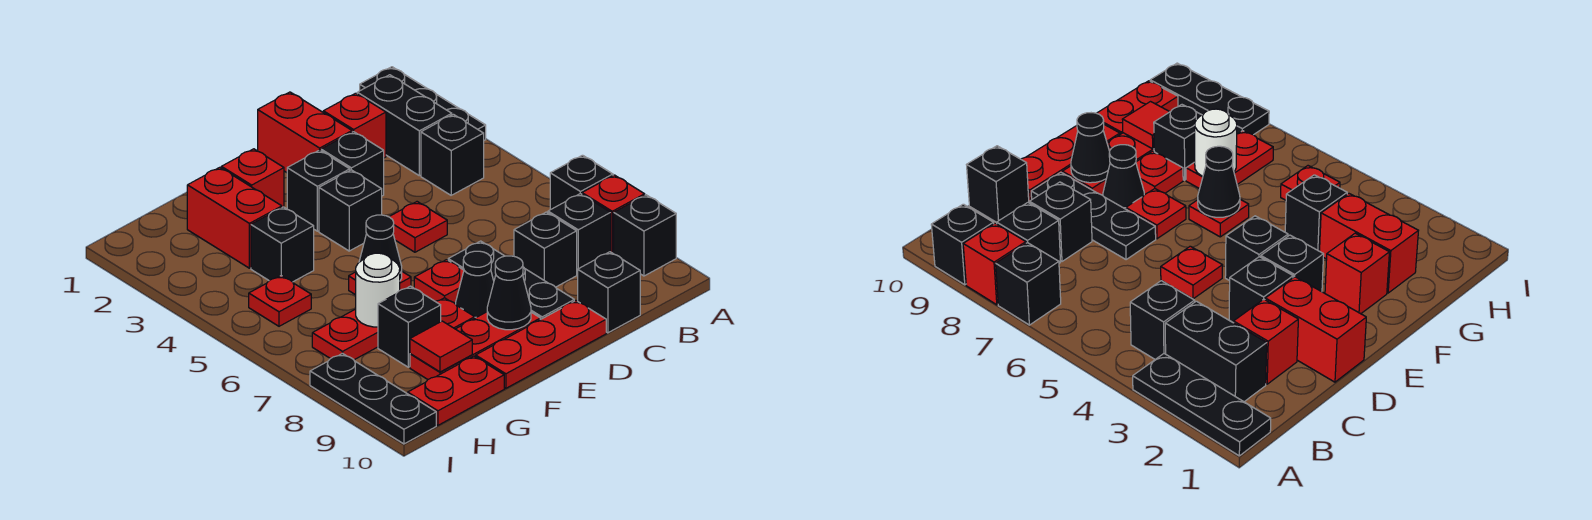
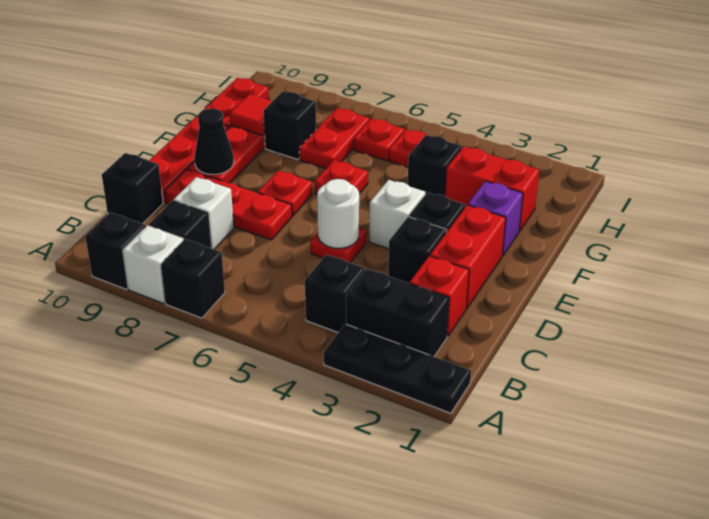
red 1x1 brick [582,175,645,254] -> white 1x1 brick [123,226,183,304]
black 1x1 brick [514,212,577,287] -> white 1x1 brick [174,177,234,249]
red 1x2 brick [258,92,352,172] -> red 1x2 brick turned to [430,205,506,308]
black 1x3 plate [448,241,574,320] -> red 1x3 plate [165,169,292,240]
black 1x1 brick [319,170,382,251] -> white 1x1 brick [369,180,425,249]
black 1x1 cone [456,251,494,318] -> none
red 1x1 brick [221,149,284,207] -> purple 1x1 brick [468,181,523,256]
black 1x1 cone [359,215,402,280] -> none
red 1x1 plate [435,298,475,329] -> red 1x1 plate moved to [354,119,405,161]
white 1x1 round brick [356,253,400,327] -> white 1x1 round brick moved to [317,179,359,248]
black 1x3 plate [310,353,436,444] -> none

